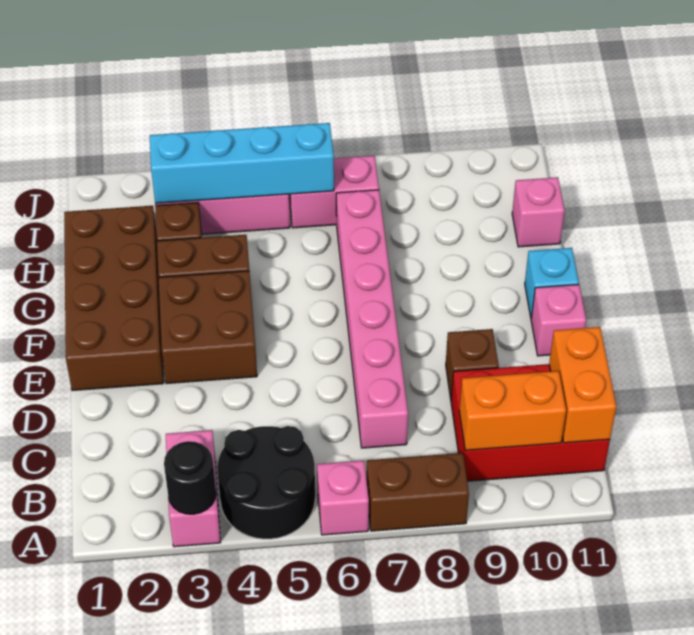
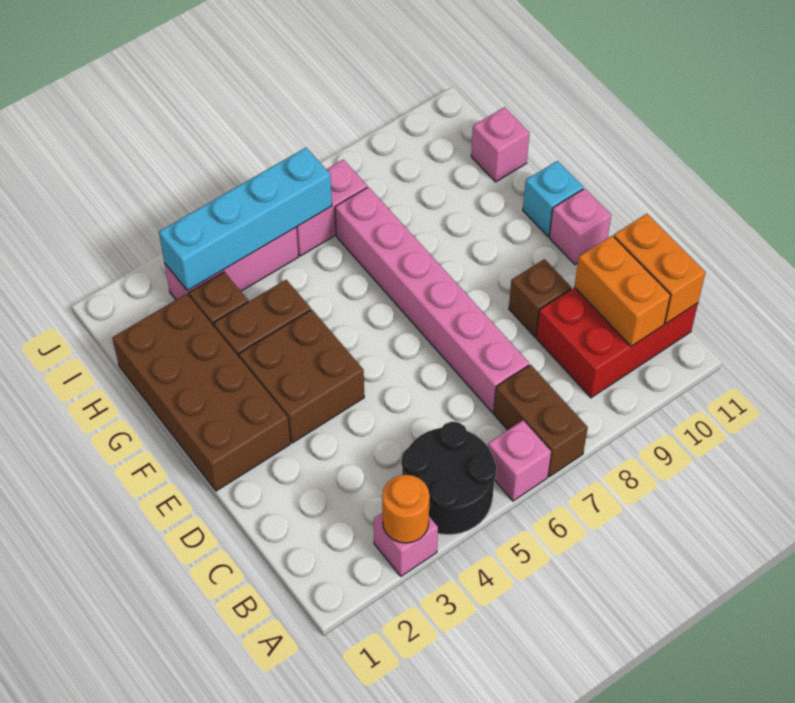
pink 1x2 brick [166,430,220,547] -> pink 1x1 brick [374,512,438,576]
black 1x1 round brick [164,441,216,514] -> orange 1x1 round brick [382,475,430,543]
brown 1x2 brick [366,453,469,531] -> brown 1x2 brick turned to [494,365,588,477]
orange 1x2 brick [459,371,566,450] -> orange 1x2 brick turned to [574,236,671,346]

